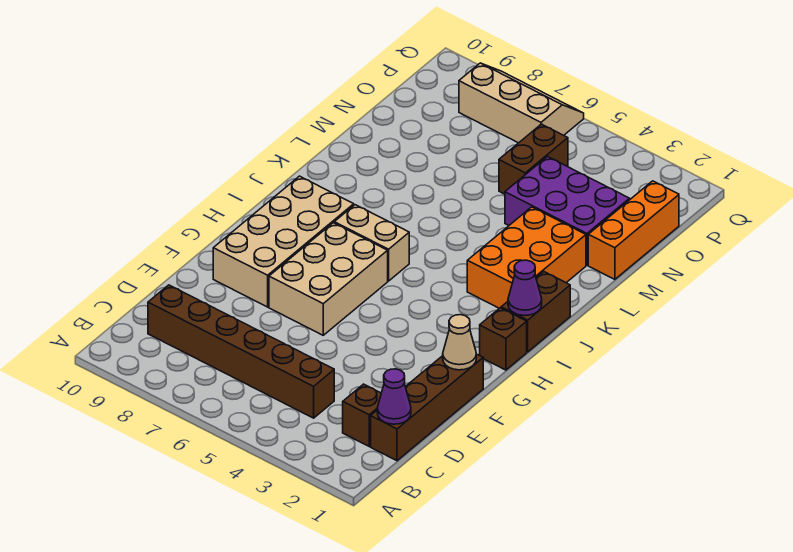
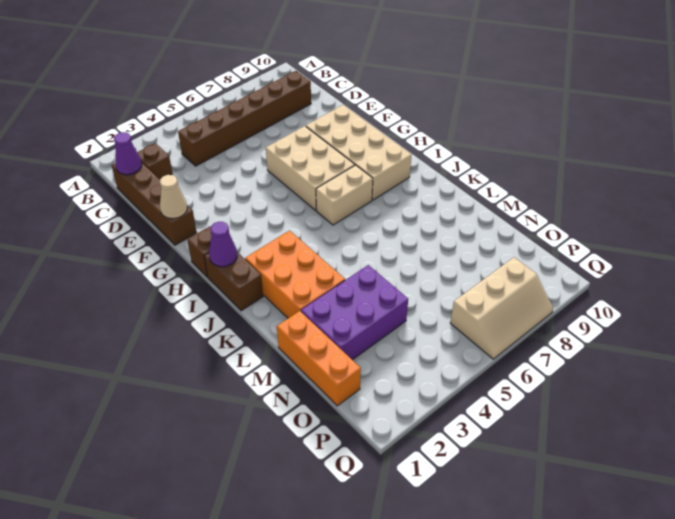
brown 1x2 brick [499,124,568,194] -> none

